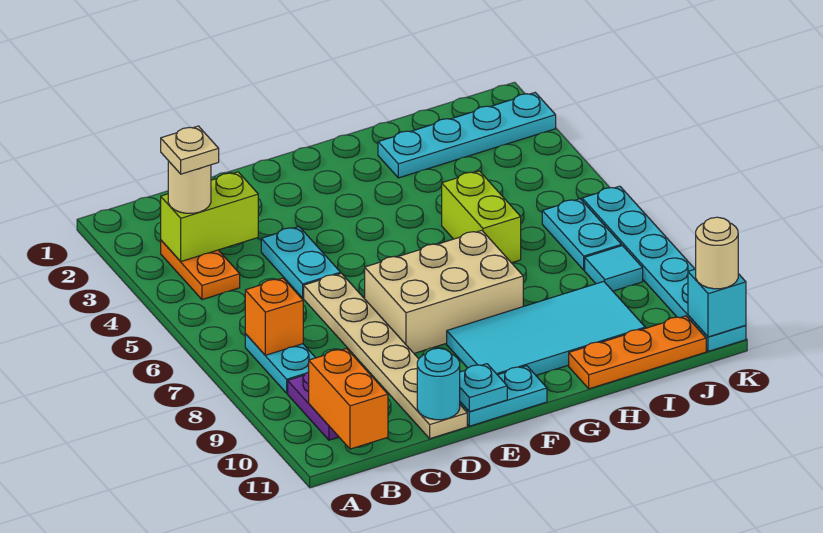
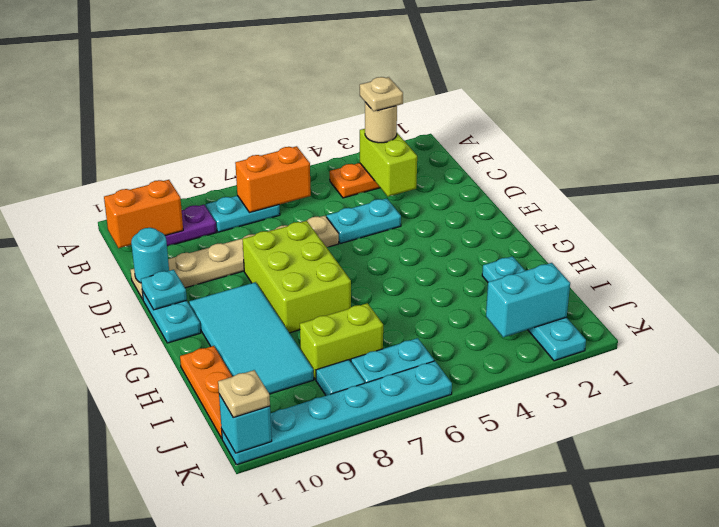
orange 1x1 brick [245,278,303,355] -> orange 1x2 brick [235,146,311,213]
tan 2x3 brick [364,230,523,353] -> lime 2x3 brick [242,221,351,333]
lime 1x2 brick [442,171,521,263] -> lime 1x2 brick moved to [300,303,383,380]
none -> cyan 1x2 brick [486,263,570,337]
tan 1x1 round brick [696,217,738,289] -> tan 1x1 plate [218,370,270,418]

